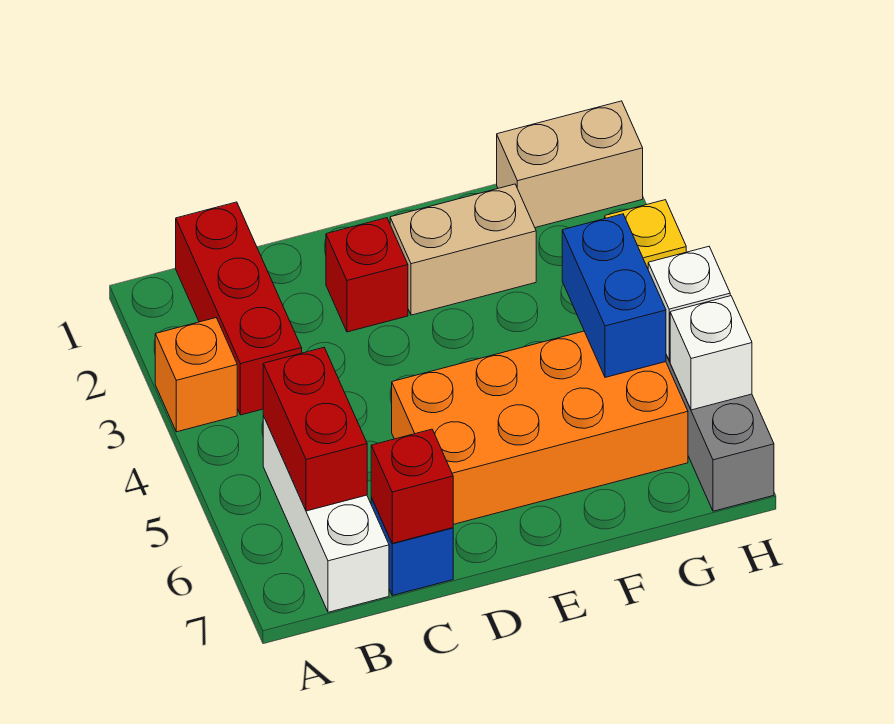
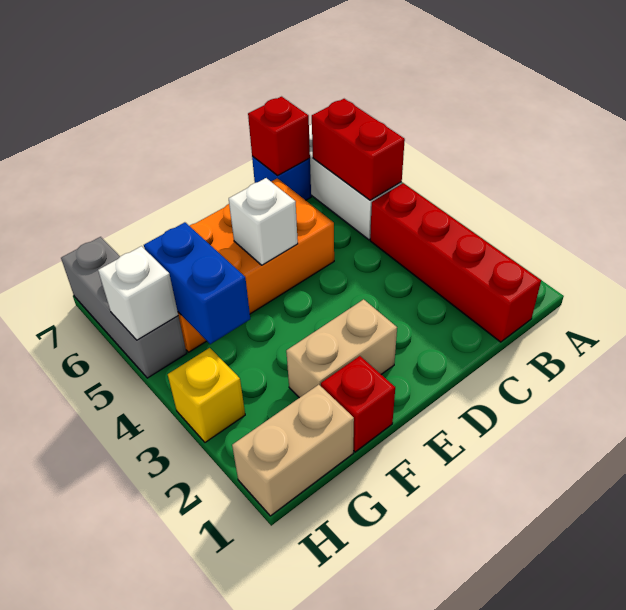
orange 1x1 brick [155,318,237,432] -> none
red 1x3 brick [176,202,302,415] -> red 1x4 brick [370,183,541,342]
red 1x1 brick [326,218,408,332] -> red 1x1 brick moved to [321,356,395,452]
white 1x1 brick [670,296,752,410] -> white 1x1 brick moved to [229,178,298,265]

